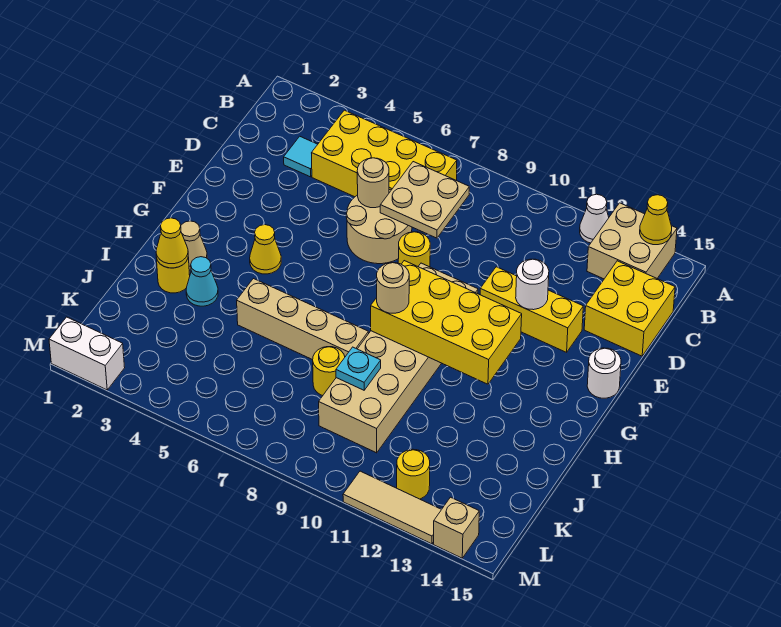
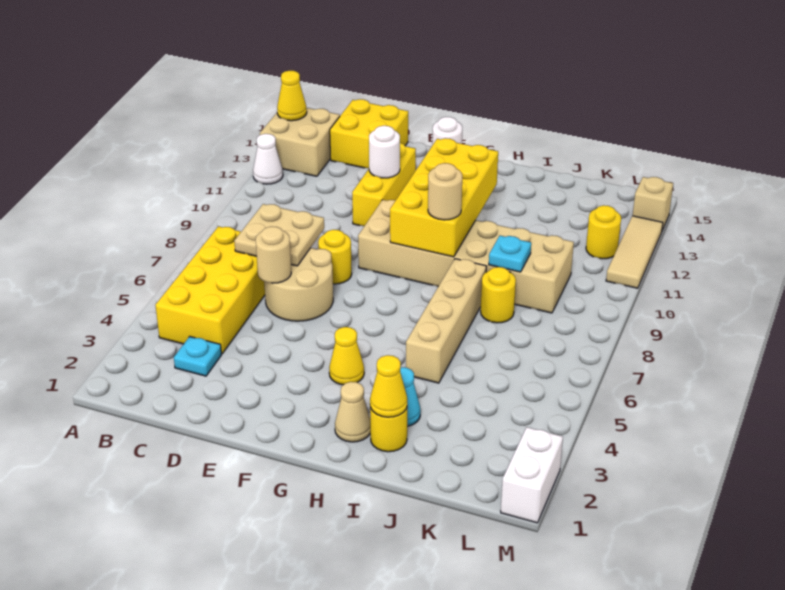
cyan 1x1 tile [284,136,318,177] -> cyan 1x1 plate [174,337,221,376]

